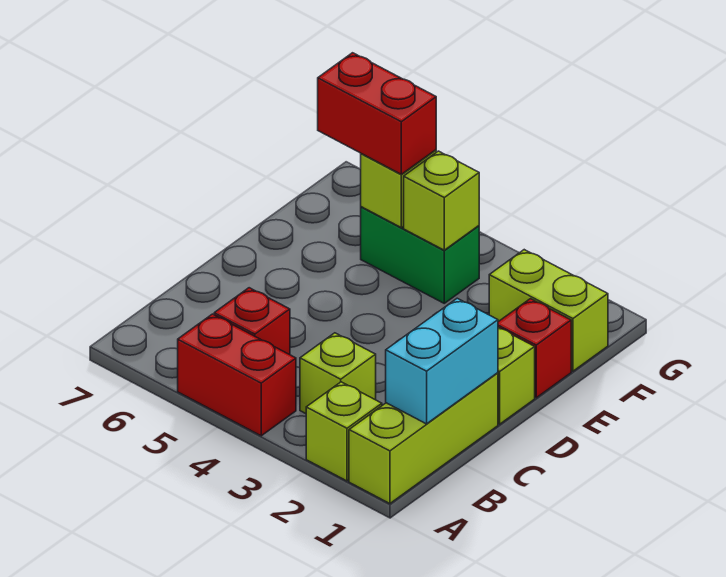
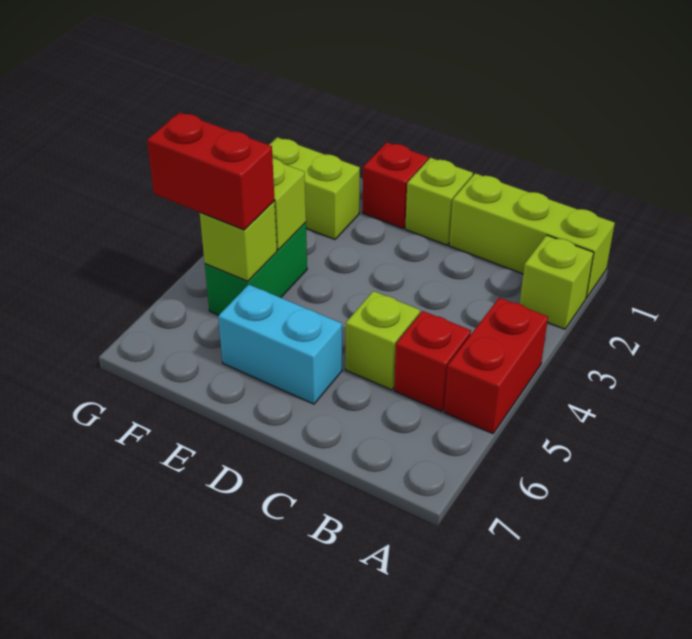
cyan 1x2 brick [386,298,498,424] -> cyan 1x2 brick moved to [218,285,342,404]
lime 1x1 brick [300,333,376,414] -> lime 1x1 brick moved to [346,291,420,390]
lime 1x2 brick [489,250,608,371] -> lime 1x2 brick turned to [269,137,360,239]
red 1x2 brick [318,53,436,174] -> red 1x2 brick turned to [147,112,275,230]

